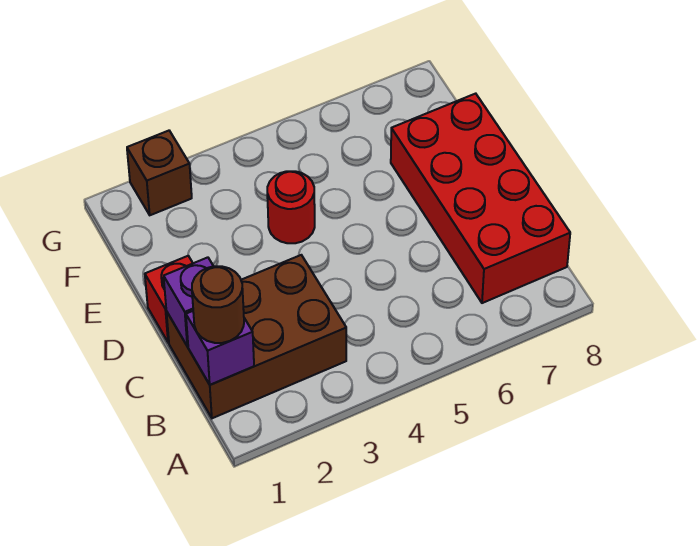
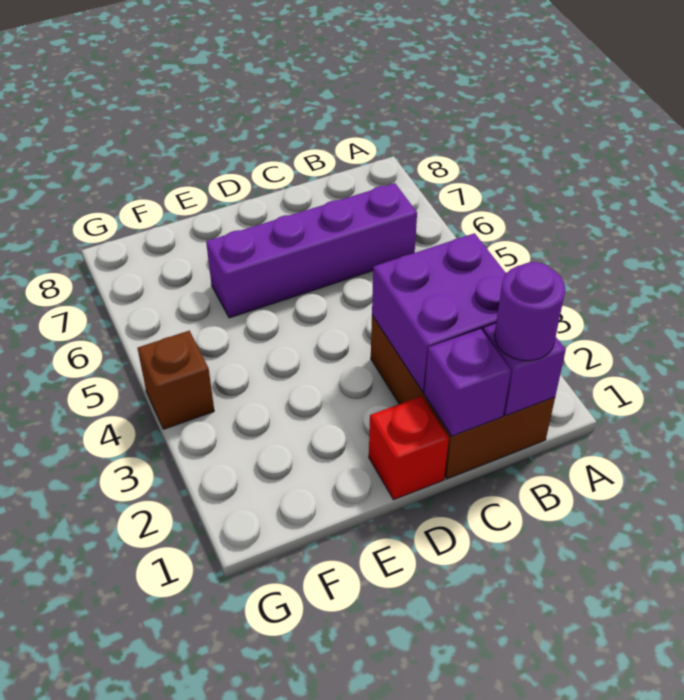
brown 1x1 round brick [192,266,244,343] -> purple 1x1 round brick [495,262,565,361]
none -> purple 2x2 brick [372,233,506,392]
none -> purple 1x4 brick [206,183,417,318]
red 2x4 brick [391,94,570,303] -> none
red 1x1 round brick [267,171,315,243] -> none
brown 1x1 brick [127,131,192,215] -> brown 1x1 brick moved to [138,331,214,429]

